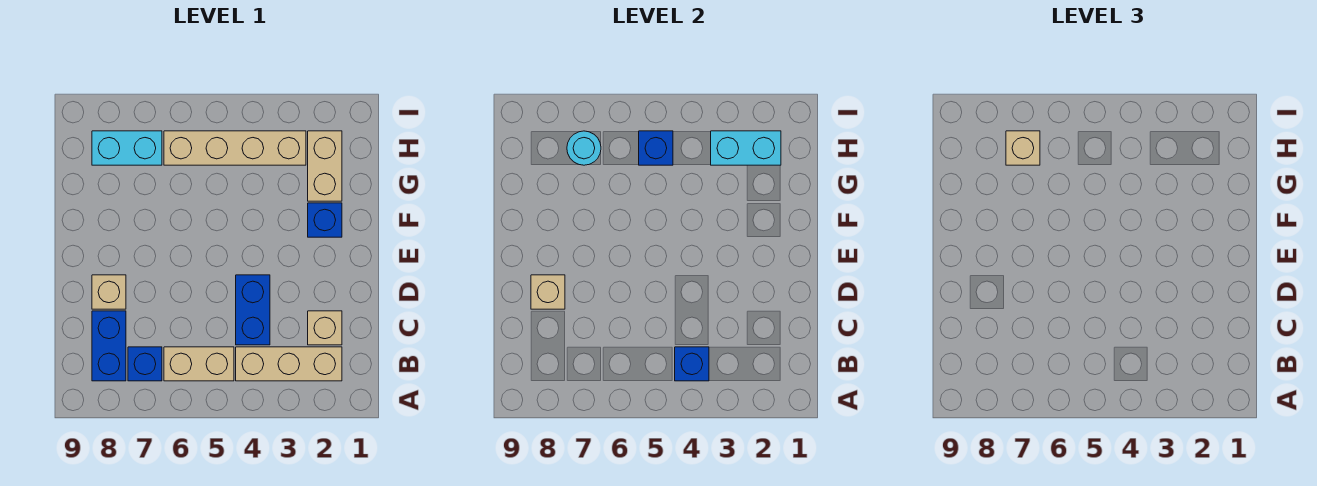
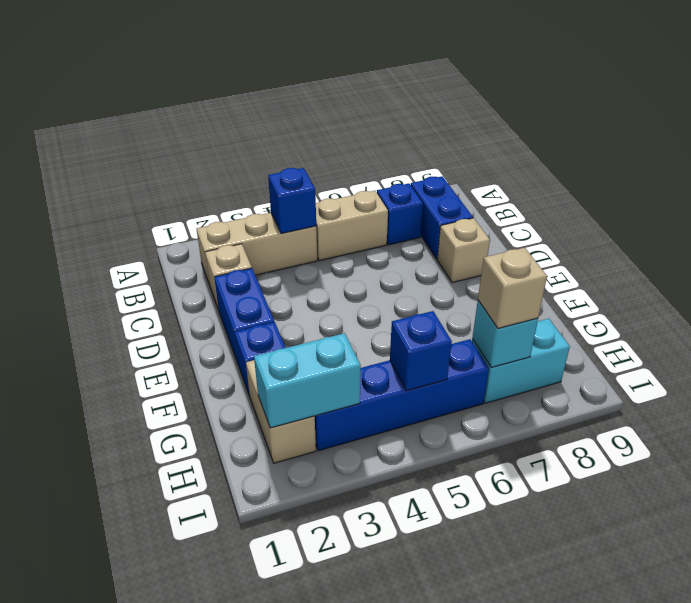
blue 1x2 brick [236,275,270,345] -> blue 1x2 brick moved to [214,268,274,365]
tan 1x1 brick [531,275,565,309] -> none
tan 1x4 brick [164,131,306,165] -> blue 1x4 brick [315,339,489,451]
cyan 1x1 round brick [567,131,601,165] -> cyan 1x1 brick [472,300,538,368]

